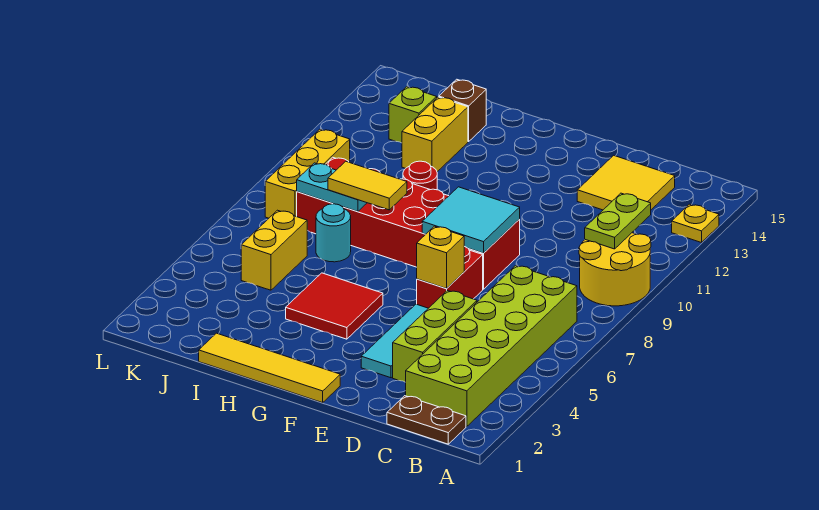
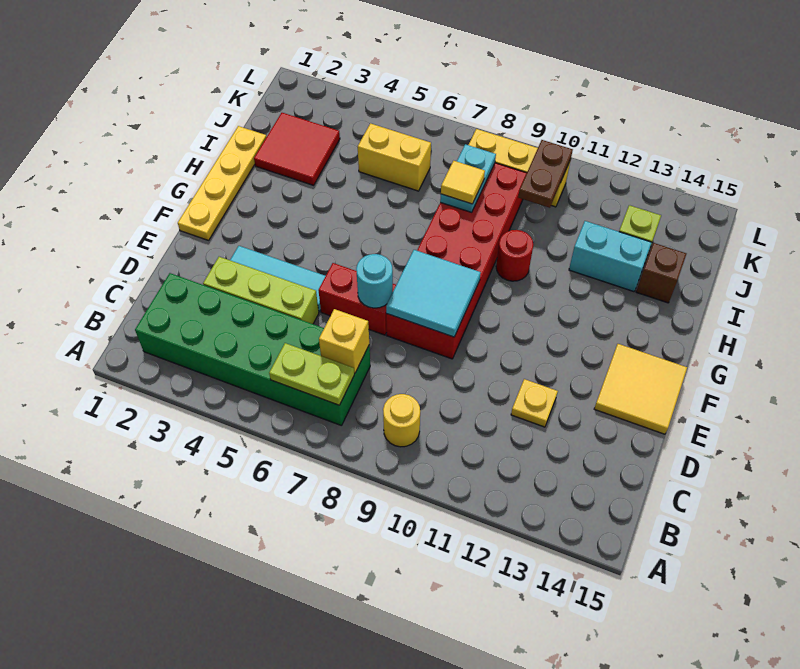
yellow 2x2 round brick [579,233,651,306] -> yellow 1x1 round brick [383,394,420,447]
yellow 1x1 plate [672,204,719,243] -> yellow 1x1 plate moved to [511,379,558,427]
brown 1x2 plate [387,396,466,444] -> brown 1x2 plate moved to [518,140,573,208]
lime 2x6 brick [406,266,577,427] -> green 2x6 brick [135,273,370,426]
lime 1x2 plate [585,193,651,249] -> lime 1x2 plate moved to [269,343,354,405]
yellow 2x2 tile [577,155,675,210] -> yellow 2x2 tile moved to [594,344,687,434]
yellow 1x1 brick [417,226,464,289] -> yellow 1x1 brick moved to [319,309,369,373]
yellow 1x4 tile [199,333,340,403] -> yellow 1x4 plate [178,126,266,240]
red 2x2 tile [286,273,383,339] -> red 2x2 tile moved to [254,113,340,185]
yellow 1x2 tile [328,161,407,210] -> yellow 1x1 tile [441,161,485,204]
cyan 1x1 round brick [316,204,351,262] -> cyan 1x1 round brick moved to [356,254,393,308]
yellow 1x2 brick [402,97,468,172] -> cyan 1x2 brick [569,221,652,292]

